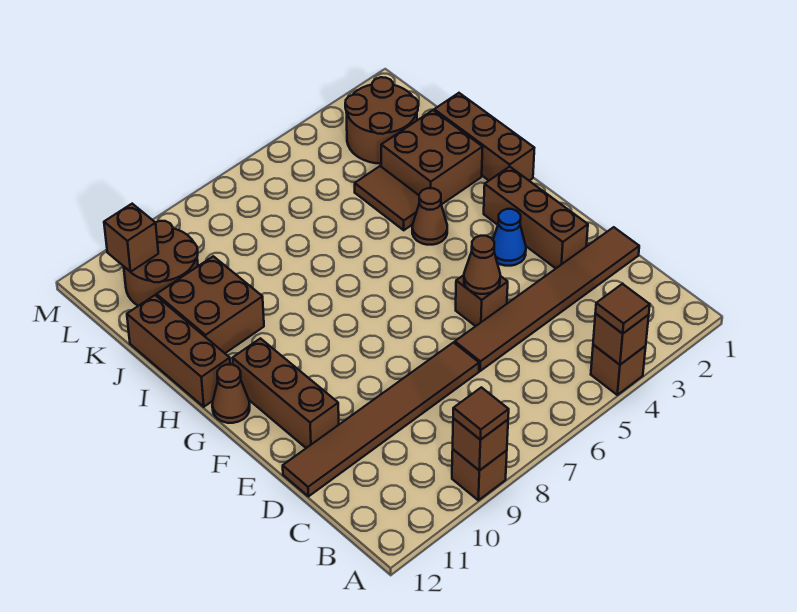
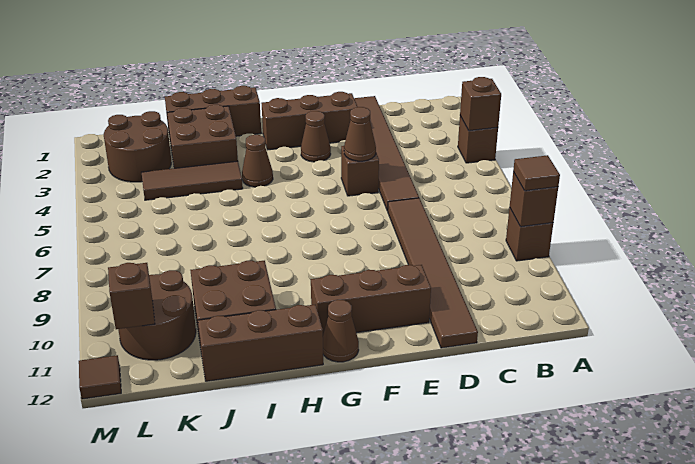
brown 1x1 tile [596,284,650,334] -> brown 1x1 tile moved to [79,355,121,399]
blue 1x1 cone [493,209,526,266] -> brown 1x1 cone [301,111,331,162]
brown 1x2 tile [355,166,419,230] -> brown 1x3 tile [142,161,243,200]

